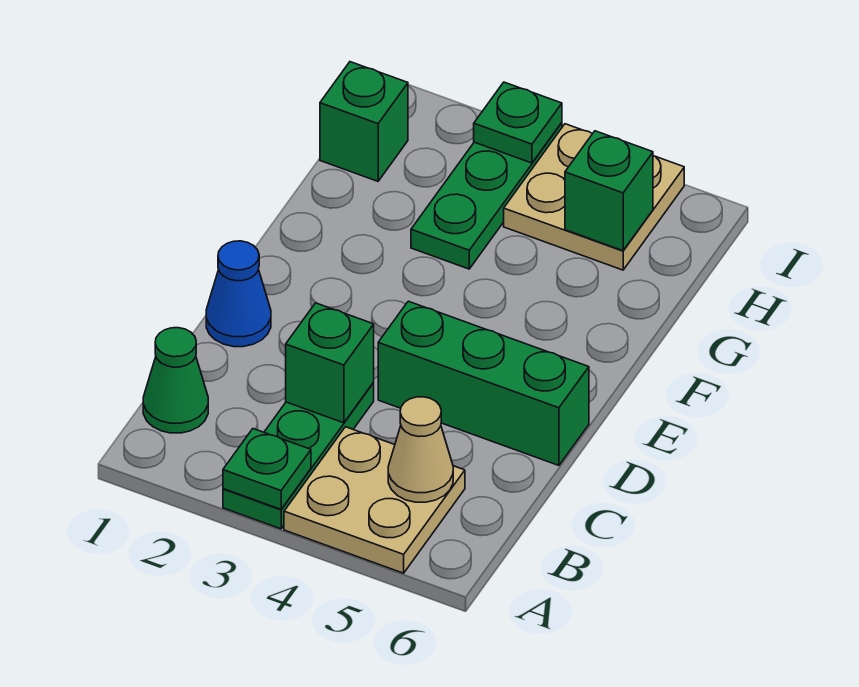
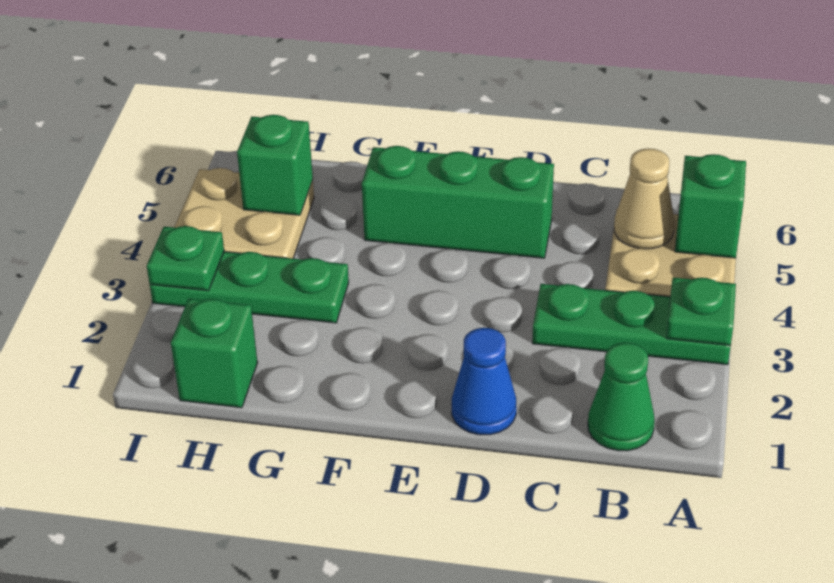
green 1x1 brick [286,303,374,423] -> green 1x1 brick moved to [675,154,746,258]
green 1x3 brick [378,301,589,465] -> green 1x3 brick turned to [362,146,554,258]

